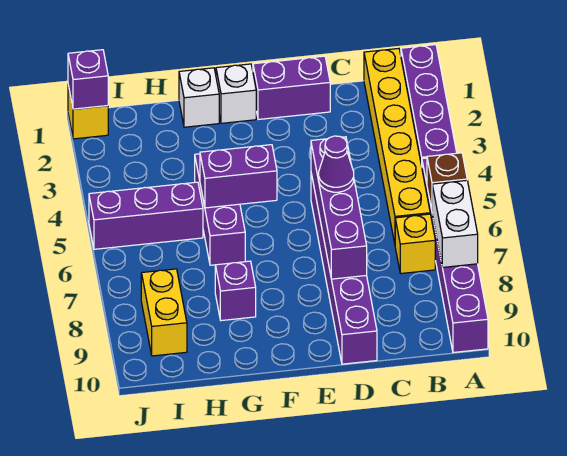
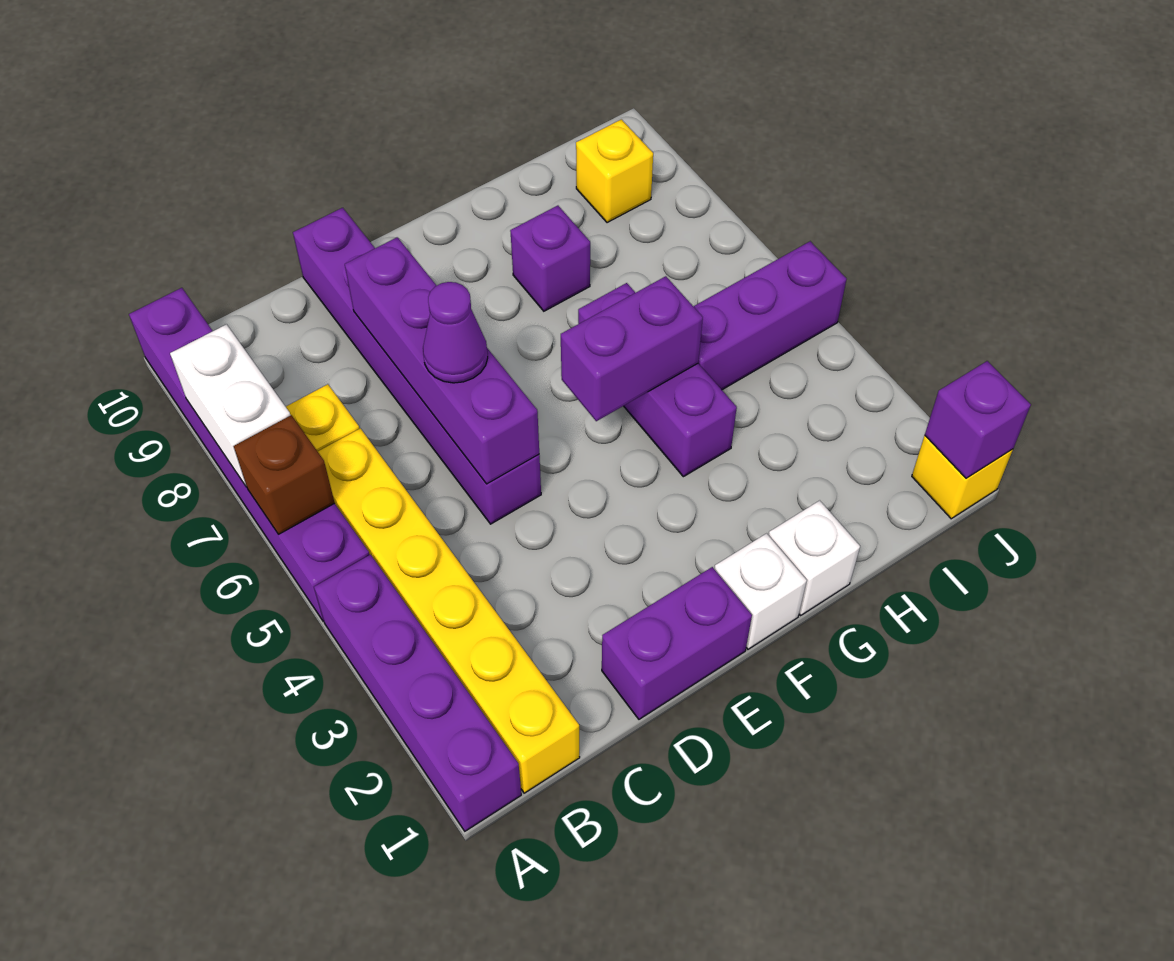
yellow 1x2 brick [141,269,187,356] -> yellow 1x1 brick [576,119,653,223]

